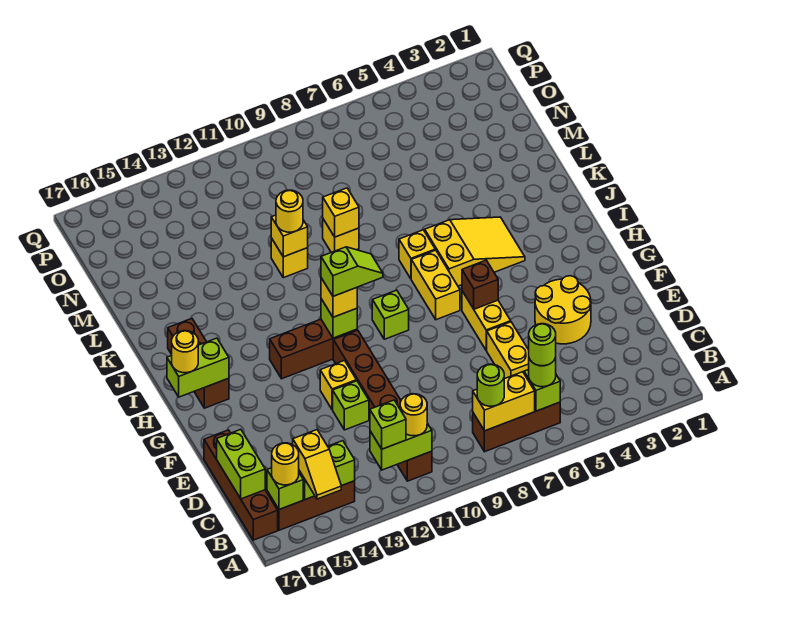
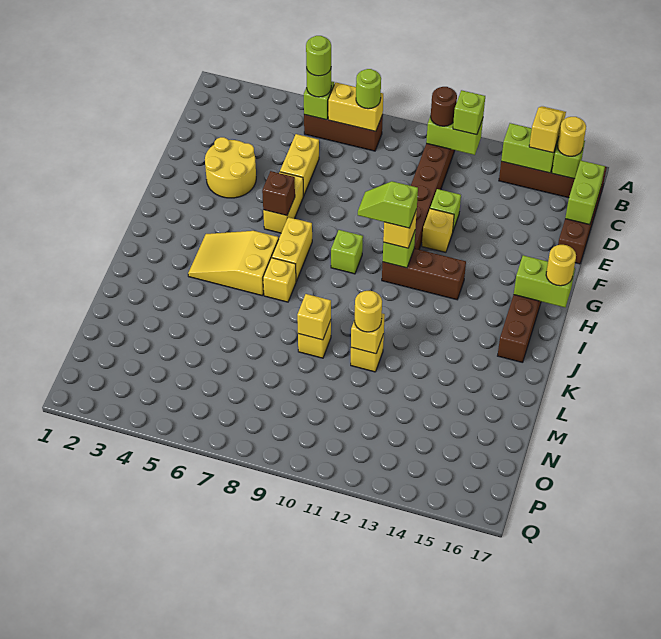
yellow 1x1 round brick [400,394,427,436] -> brown 1x1 round brick [431,87,457,126]

